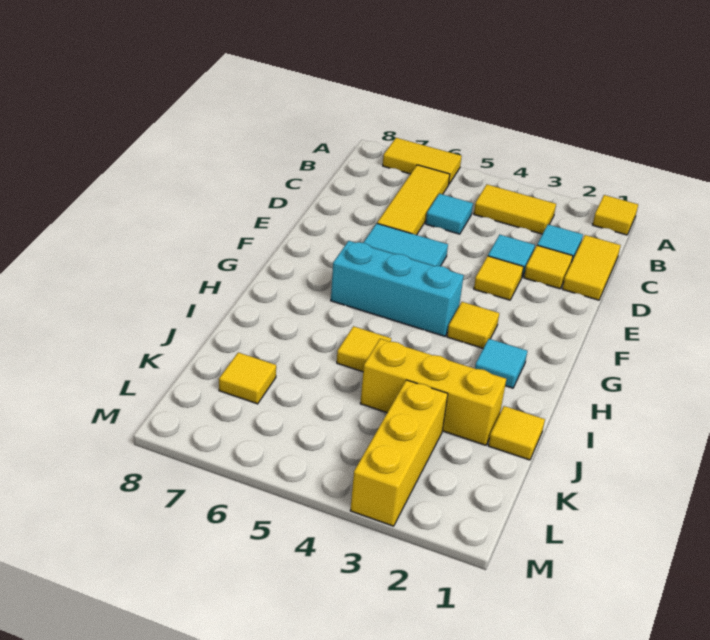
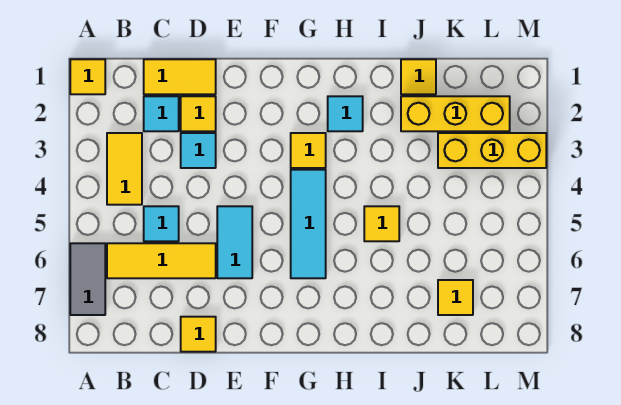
yellow 1x2 tile [383,138,462,185] -> grey 1x2 tile [70,243,105,315]
yellow 1x1 tile [474,256,524,300] -> yellow 1x1 tile moved to [181,317,216,352]
cyan 1x3 brick [331,241,464,336] -> cyan 1x3 tile [291,170,326,278]
yellow 1x3 brick [360,339,506,445] -> yellow 1x3 brick turned to [401,96,510,131]

